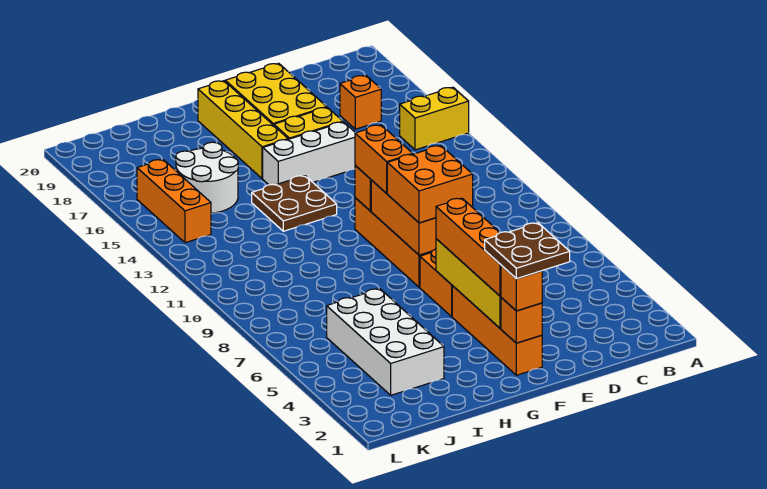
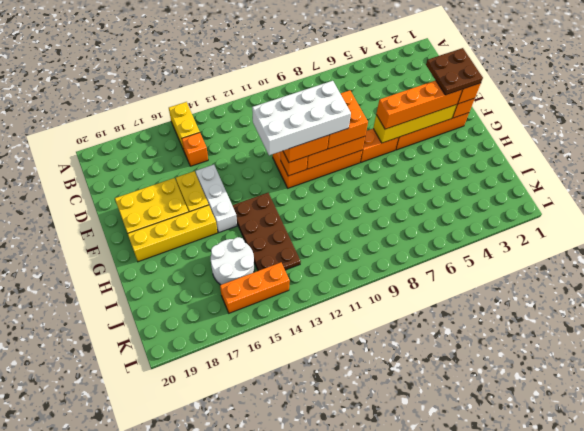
orange 1x1 brick [340,75,381,129] -> orange 1x1 brick moved to [182,133,208,166]
brown 2x2 plate [252,176,337,231] -> brown 2x4 plate [232,193,301,271]
white 2x4 brick [327,289,444,395] -> white 2x4 brick moved to [252,81,351,155]

